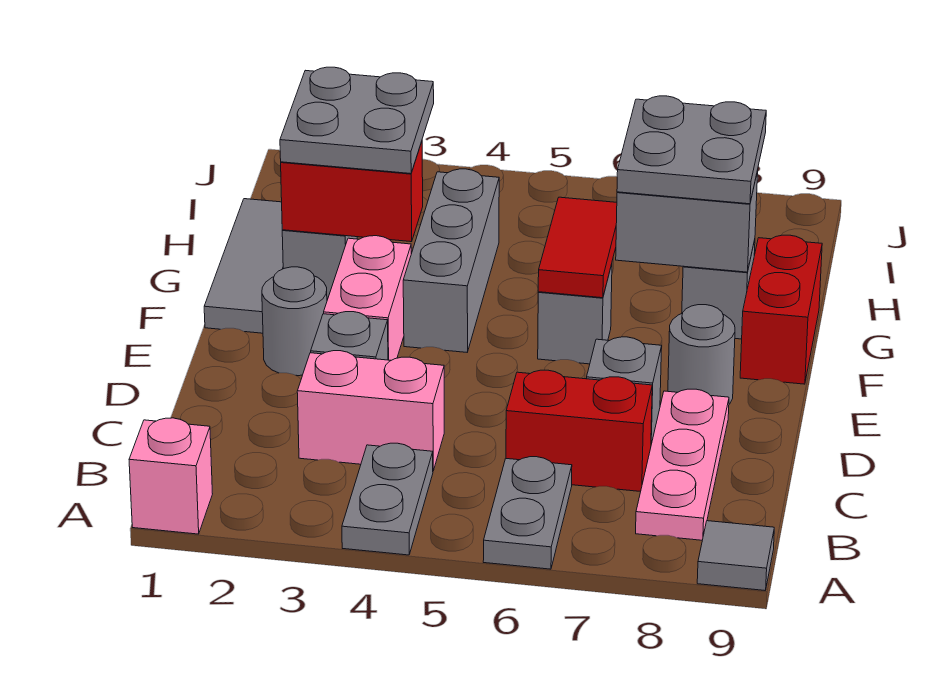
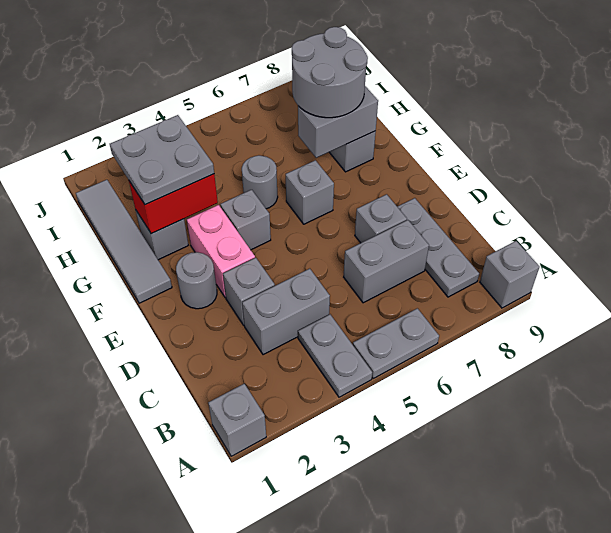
pink 1x1 brick [129,418,212,534] -> grey 1x1 brick [208,384,266,456]
grey 1x2 plate [483,457,572,569] -> grey 1x2 plate turned to [353,308,439,378]
grey 1x1 tile [697,521,774,590] -> grey 1x1 brick [480,241,540,308]
pink 1x3 plate [636,389,729,540] -> grey 1x3 plate [397,198,479,297]
pink 1x2 brick [297,351,444,471] -> grey 1x2 brick [242,269,330,355]
red 1x2 brick [506,370,652,492] -> grey 1x2 brick [344,220,429,303]
grey 1x1 round brick [668,305,735,404] -> grey 1x1 round brick moved to [242,155,278,209]
grey 1x3 tile [204,199,283,333] -> grey 1x4 tile [76,180,172,303]
grey 1x3 brick [403,169,499,352] -> grey 1x1 brick [220,190,271,250]
red 1x2 tile [538,197,617,298] -> none
red 1x2 brick [740,235,822,384] -> none
grey 2x2 plate [617,96,766,204] -> grey 2x2 round brick [292,27,368,118]

